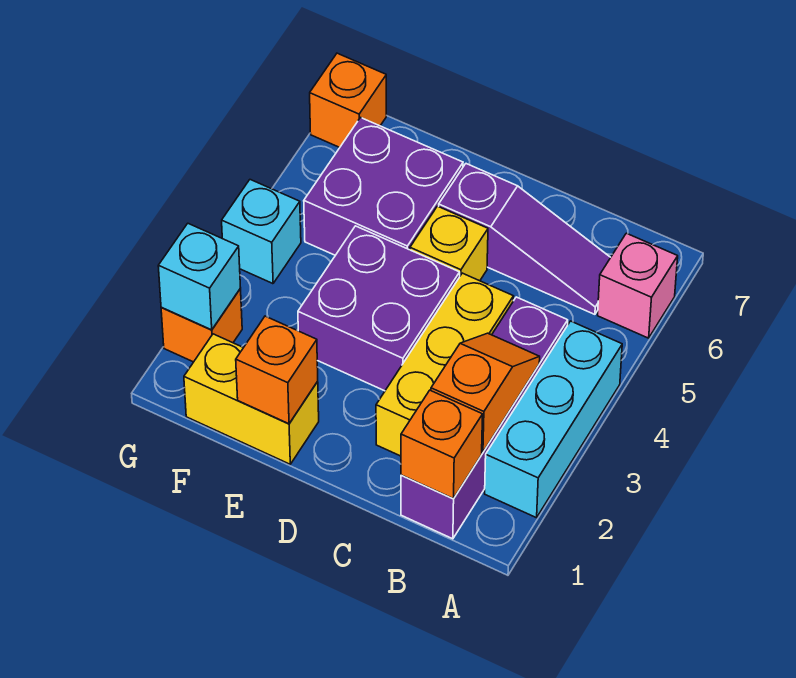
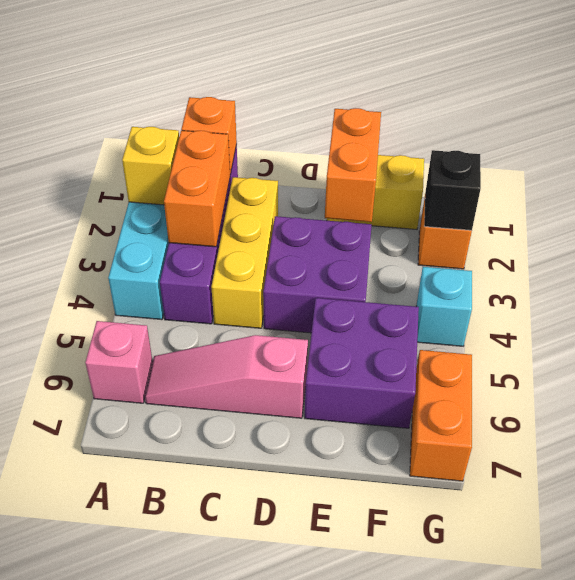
orange 1x2 slope [431,333,540,452] -> orange 1x2 brick [164,130,230,247]
purple 1x3 slope [439,164,611,314] -> pink 1x3 slope [145,335,308,418]
yellow 1x1 brick [410,206,488,281] -> yellow 1x1 brick moved to [122,127,179,205]
orange 1x1 brick [236,316,318,424] -> orange 1x2 brick [325,108,381,222]
cyan 1x1 brick [158,224,241,330] -> black 1x1 brick [424,150,481,230]
orange 1x1 brick [310,53,386,147] -> orange 1x2 brick [410,350,472,481]

